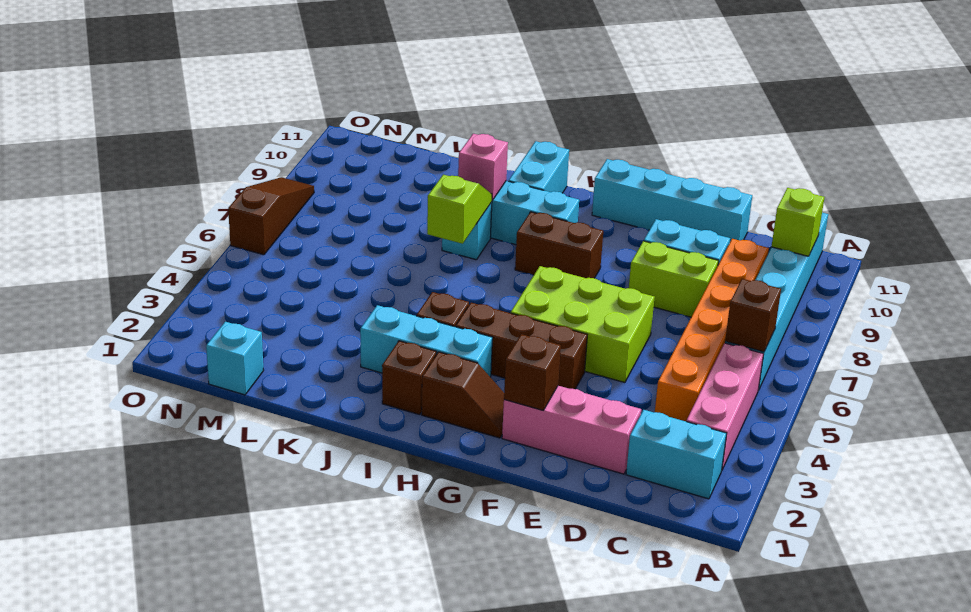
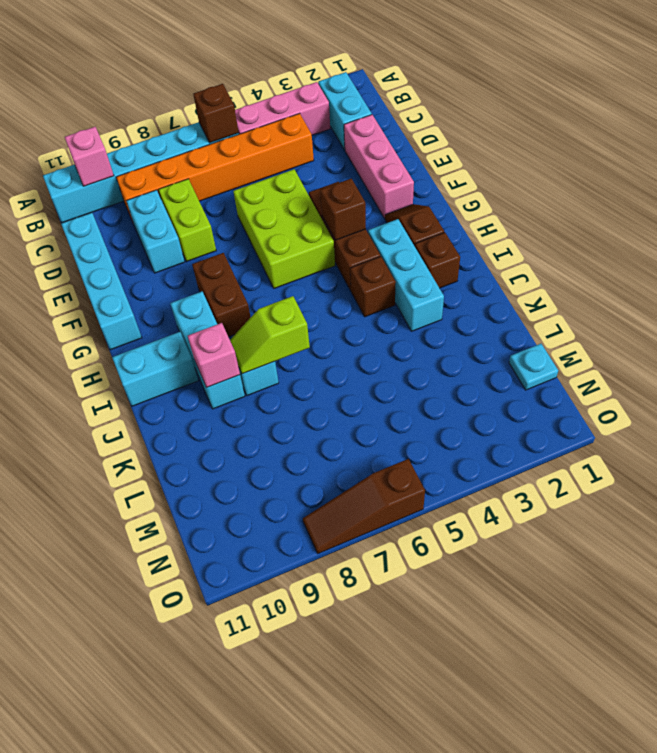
lime 1x1 brick [771,188,824,256] -> pink 1x1 brick [65,127,114,186]
brown 1x1 brick [504,334,561,410] -> brown 1x1 brick moved to [320,178,366,240]
cyan 1x1 brick [206,322,264,395] -> cyan 1x1 plate [509,344,558,390]

